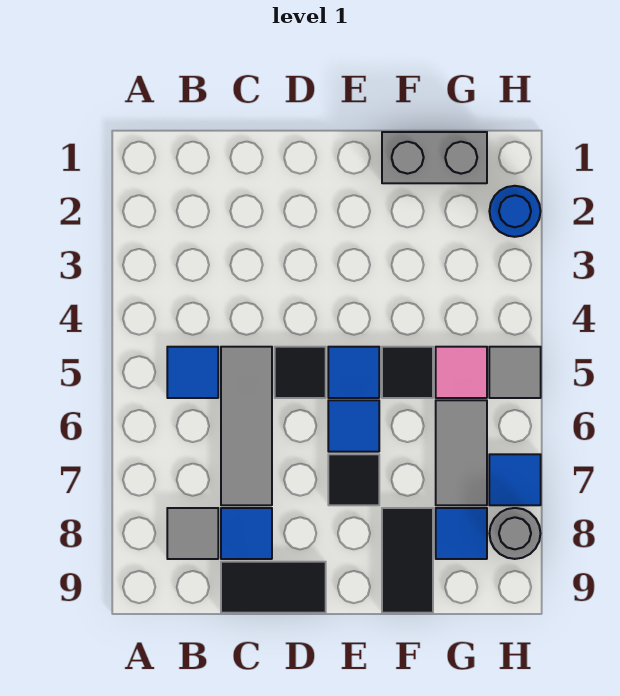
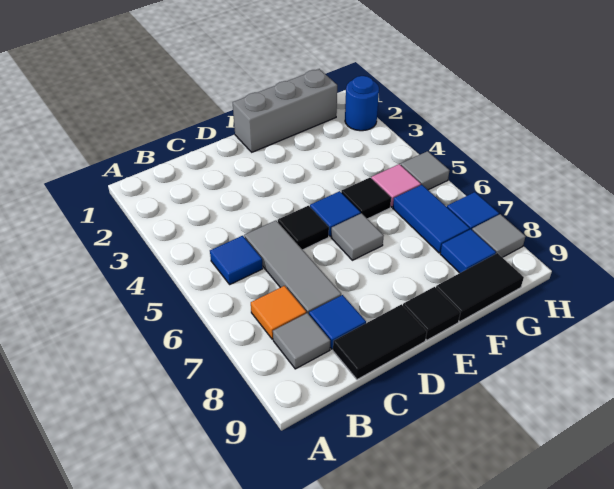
none -> orange 1x1 tile [251,286,306,339]
blue 1x1 tile [328,400,379,452] -> grey 1x1 tile [331,213,384,260]
black 1x1 tile [328,454,379,505] -> black 1x1 tile moved to [403,287,460,340]
grey 1x2 brick [382,132,487,183] -> grey 1x3 brick [233,69,337,152]
black 1x2 tile [382,508,433,613] -> black 1x2 tile turned to [436,253,524,322]
grey 1x2 tile [436,400,487,505] -> blue 1x2 tile [393,185,470,253]
grey 1x1 round brick [489,508,540,559] -> grey 1x1 tile [472,214,526,257]

